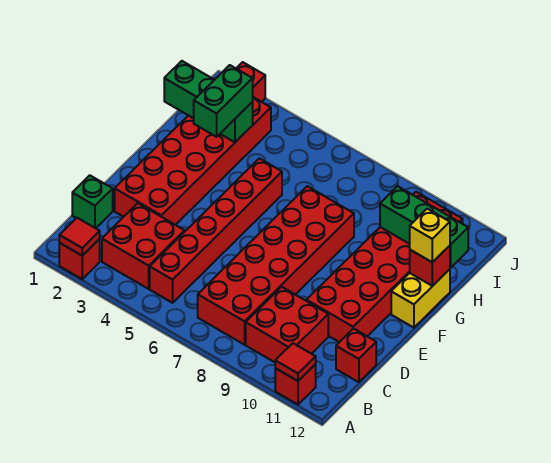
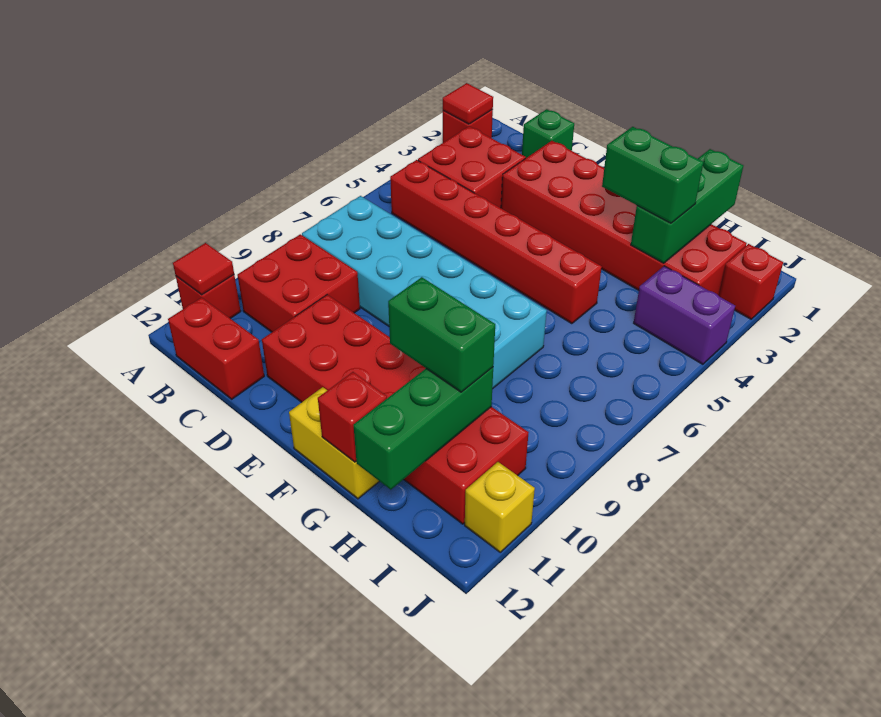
red 2x6 brick [198,186,354,345] -> cyan 2x6 brick [302,196,547,389]
red 1x1 brick [336,328,376,382] -> red 1x2 brick [168,298,264,399]
none -> green 1x2 brick [388,277,495,392]
yellow 1x1 brick [410,209,450,262] -> yellow 1x1 brick moved to [465,462,535,552]
none -> purple 1x2 brick [634,266,735,364]

